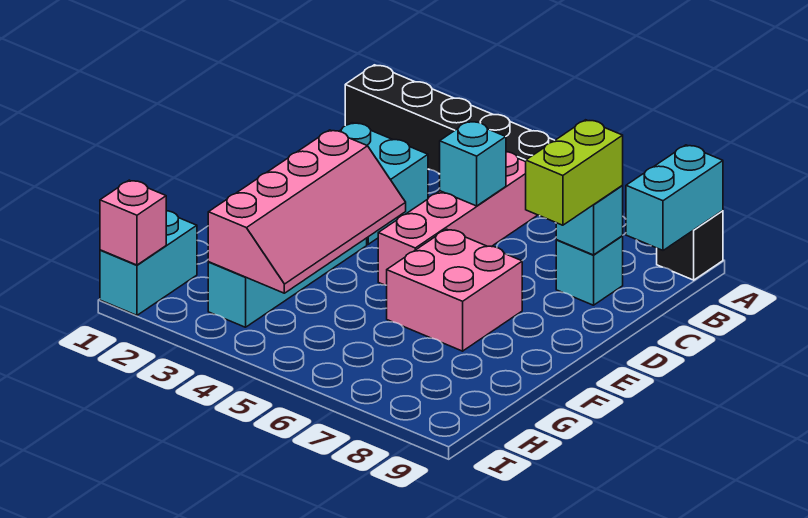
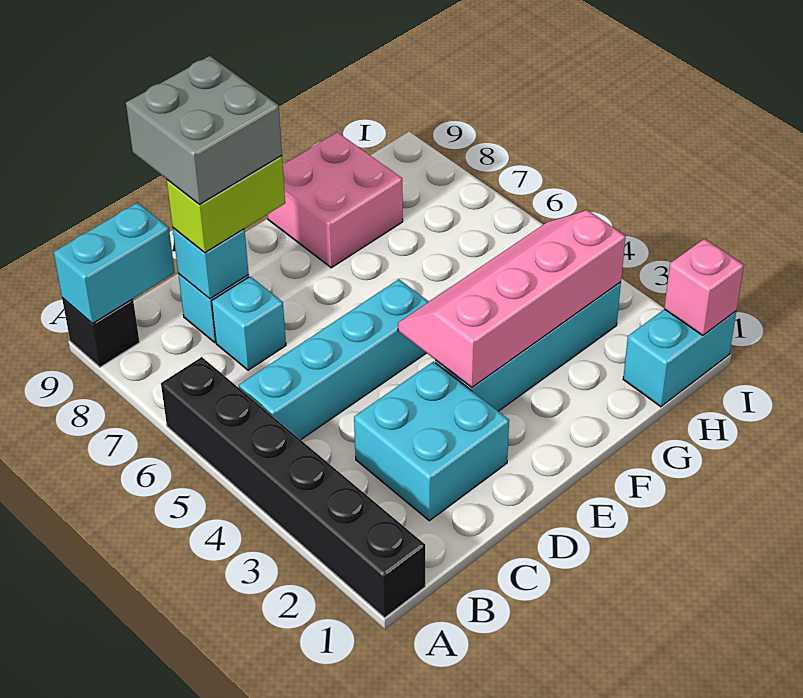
pink 1x4 brick [378,152,537,285] -> cyan 1x4 brick [239,279,429,440]
cyan 1x1 brick [440,121,506,206] -> cyan 1x1 brick moved to [212,276,286,370]
none -> grey 2x2 brick [126,56,282,204]
pink 2x2 brick [387,229,522,351] -> pink 2x2 brick moved to [267,132,403,268]

